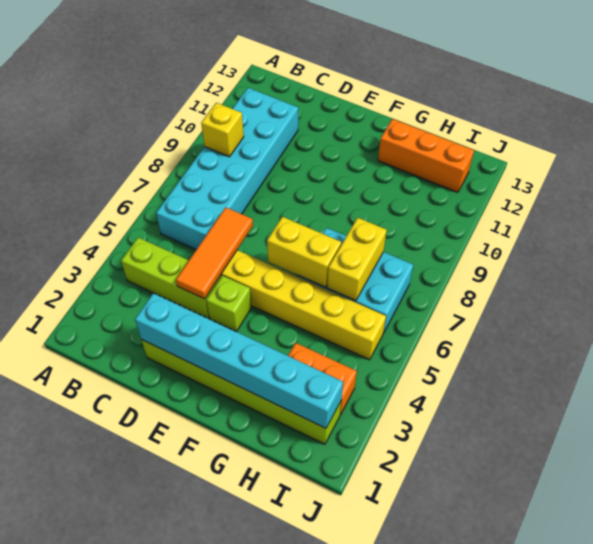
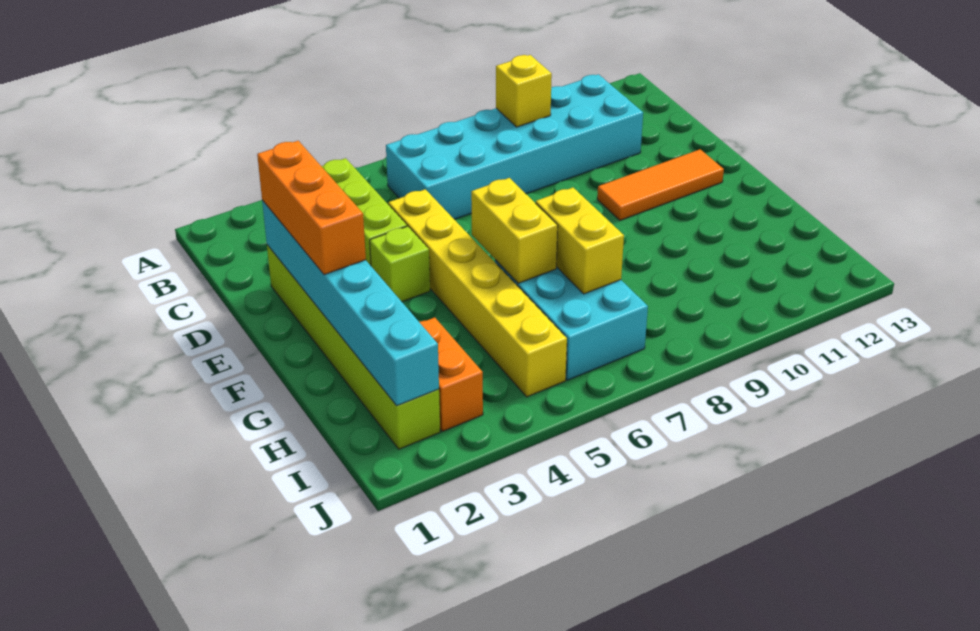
orange 1x3 tile [176,207,253,299] -> orange 1x3 tile moved to [597,149,724,220]
orange 1x3 brick [378,119,474,192] -> orange 1x3 brick moved to [257,141,366,275]
yellow 1x2 brick [327,218,387,301] -> yellow 1x2 brick turned to [536,188,624,294]

